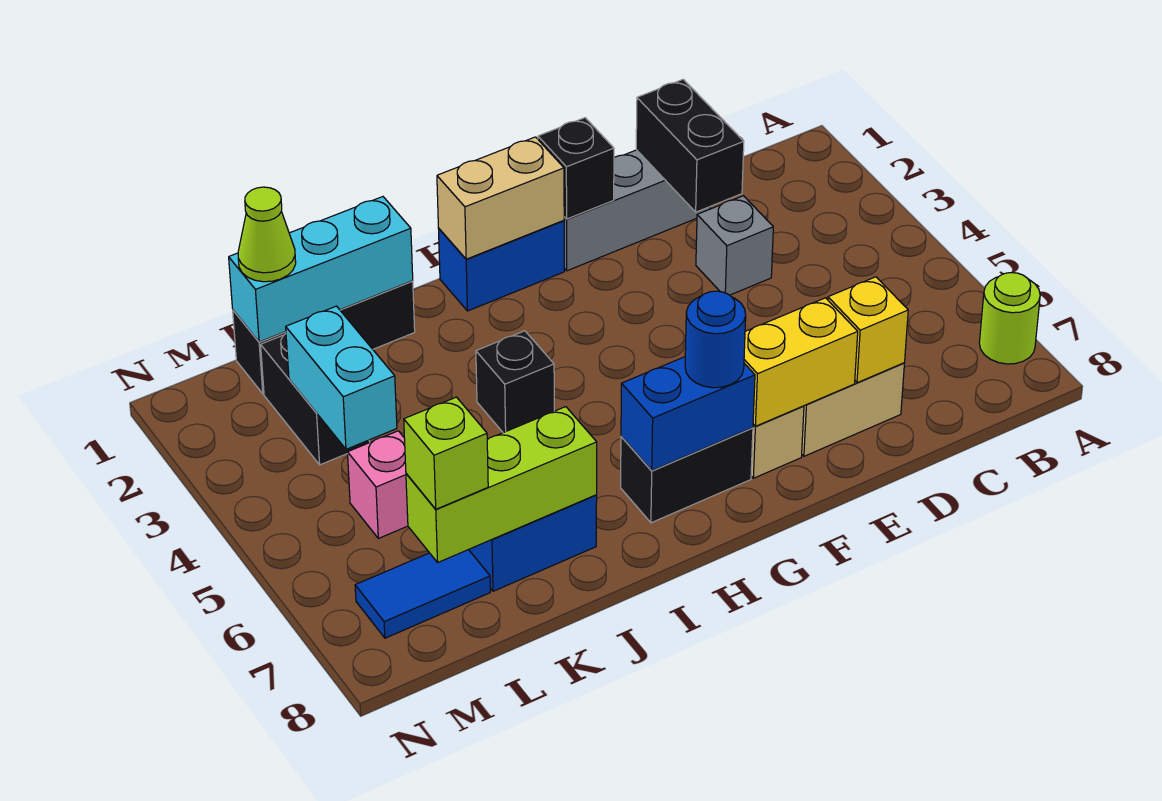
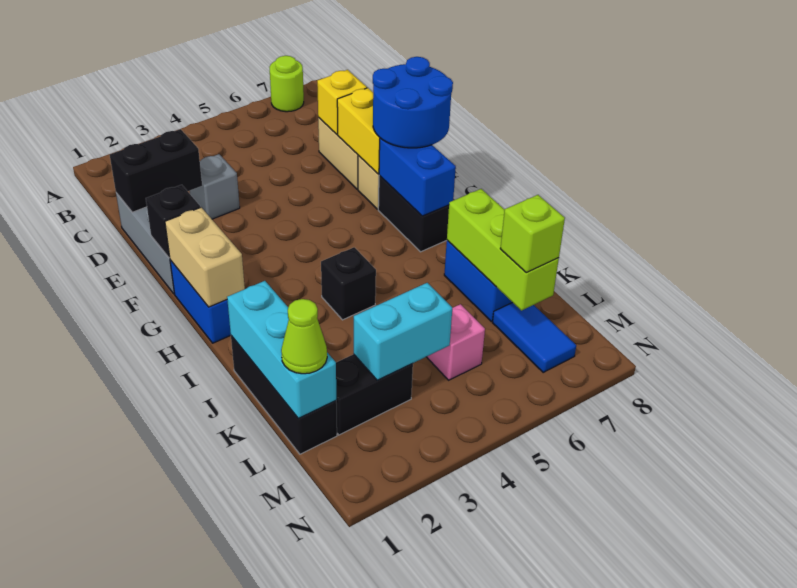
blue 1x1 round brick [685,291,746,388] -> blue 2x2 round brick [373,57,453,148]

